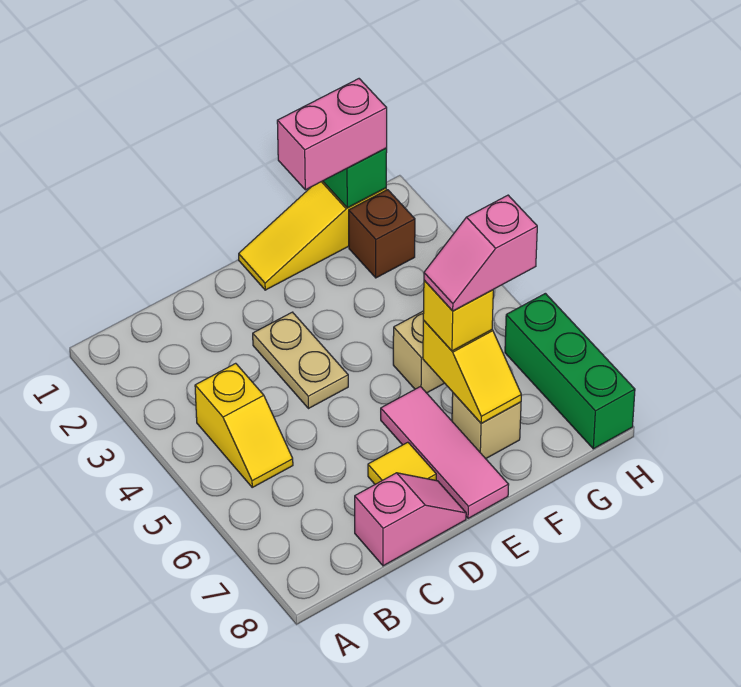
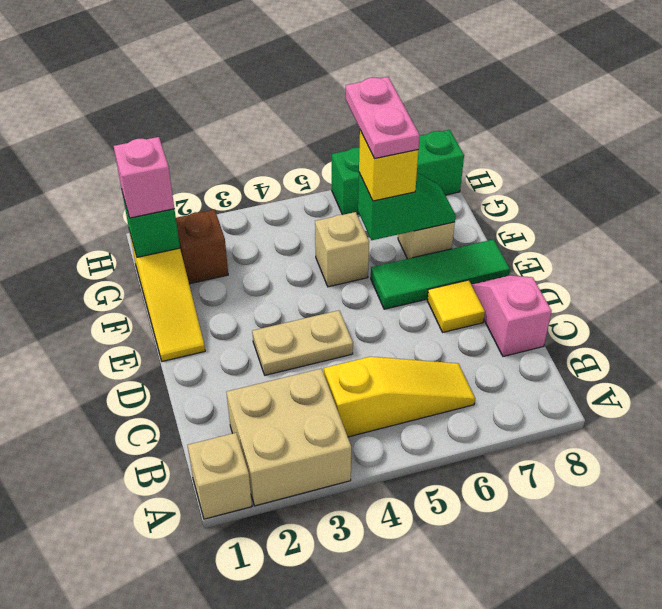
none -> tan 1x1 brick [188,433,252,519]
none -> tan 2x2 brick [227,369,351,506]
yellow 1x2 slope [195,363,293,487] -> yellow 1x3 slope [324,357,475,437]
pink 1x3 tile [381,387,509,518] -> green 1x3 tile [371,239,510,309]
pink 1x2 brick [277,79,387,190] -> pink 1x1 brick [114,137,174,218]
yellow 1x2 slope [423,321,521,423] -> green 1x2 slope [358,173,456,240]
pink 1x2 slope [424,195,537,311] -> pink 1x2 plate [346,77,420,159]

